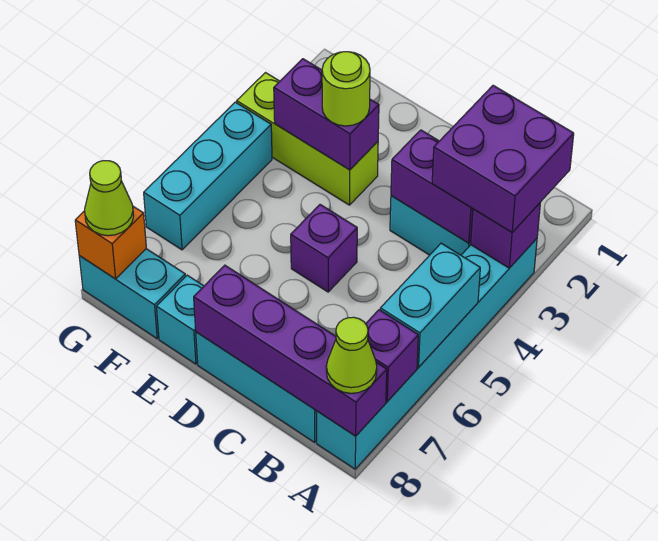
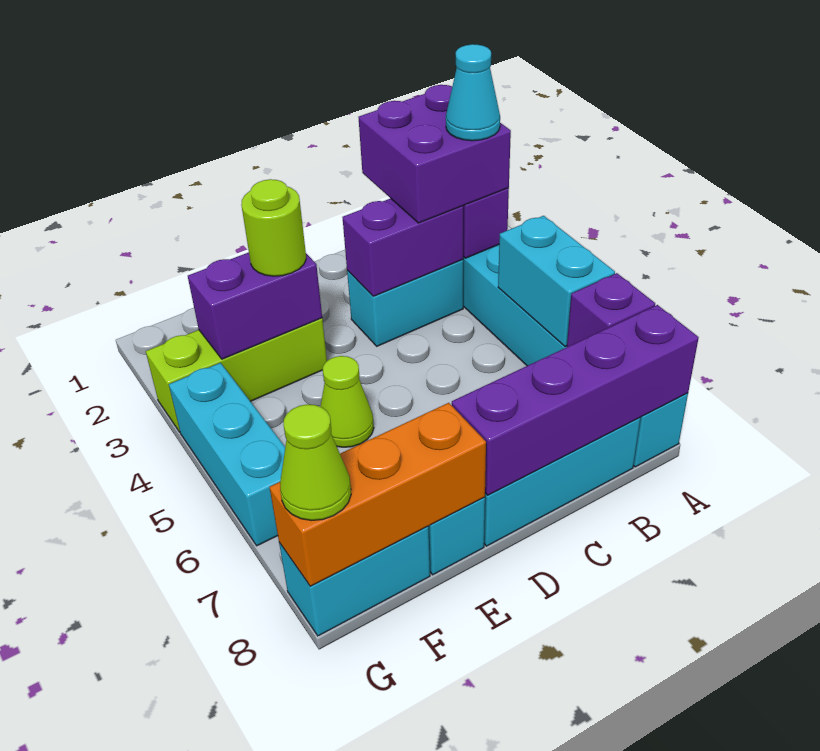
none -> cyan 1x1 cone [446,44,500,141]
lime 1x1 cone [326,317,377,393] -> lime 1x1 cone moved to [320,356,374,447]
purple 1x1 brick [291,205,357,292] -> none
orange 1x1 brick [75,206,146,279] -> orange 1x3 brick [270,403,486,586]

